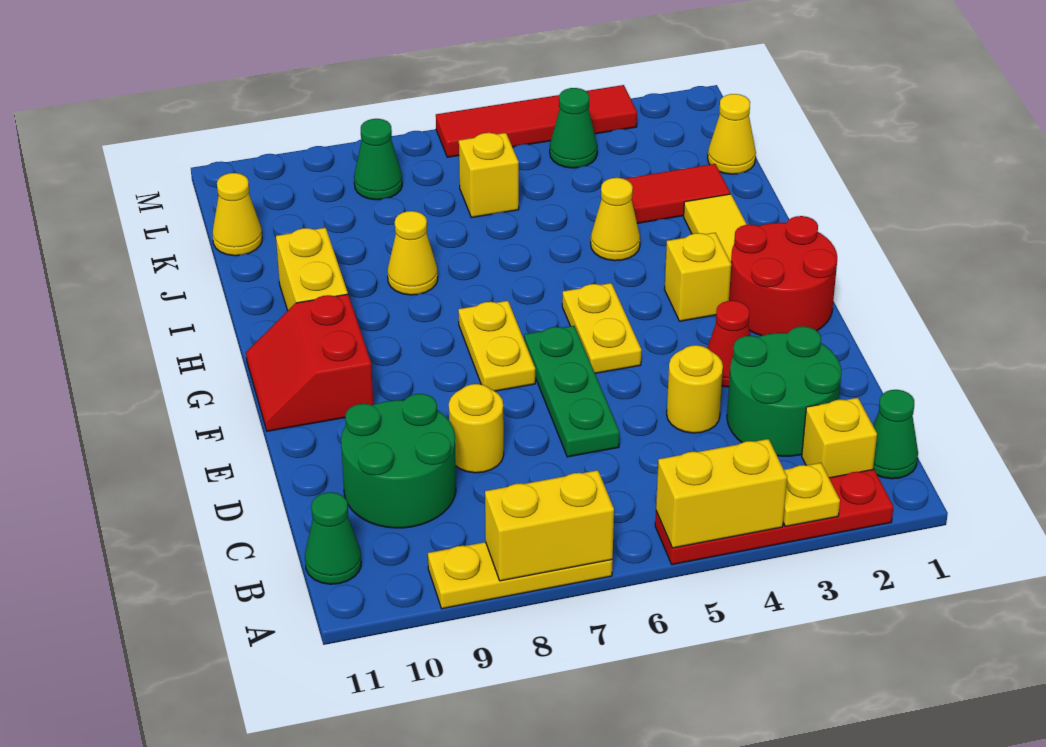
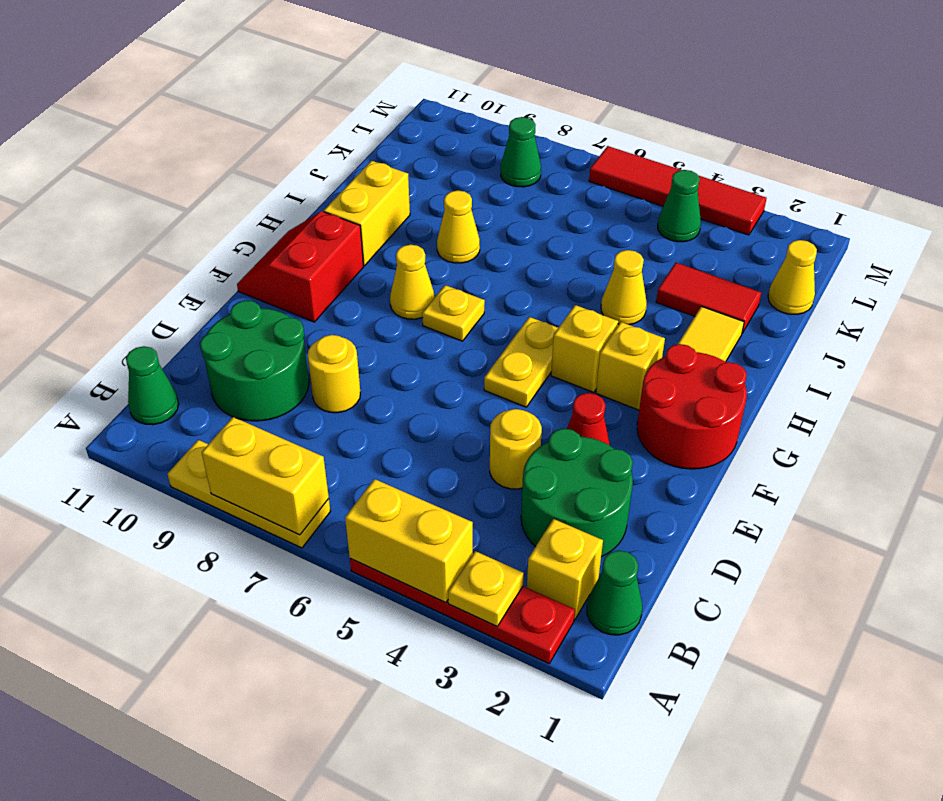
green 1x3 plate [524,326,620,457] -> none
yellow 1x2 plate [458,301,535,391] -> yellow 1x1 plate [422,285,485,341]
yellow 1x1 brick [459,133,519,218] -> yellow 1x1 brick moved to [551,305,618,393]
yellow 1x1 cone [213,173,262,256] -> yellow 1x1 cone moved to [390,245,435,319]

